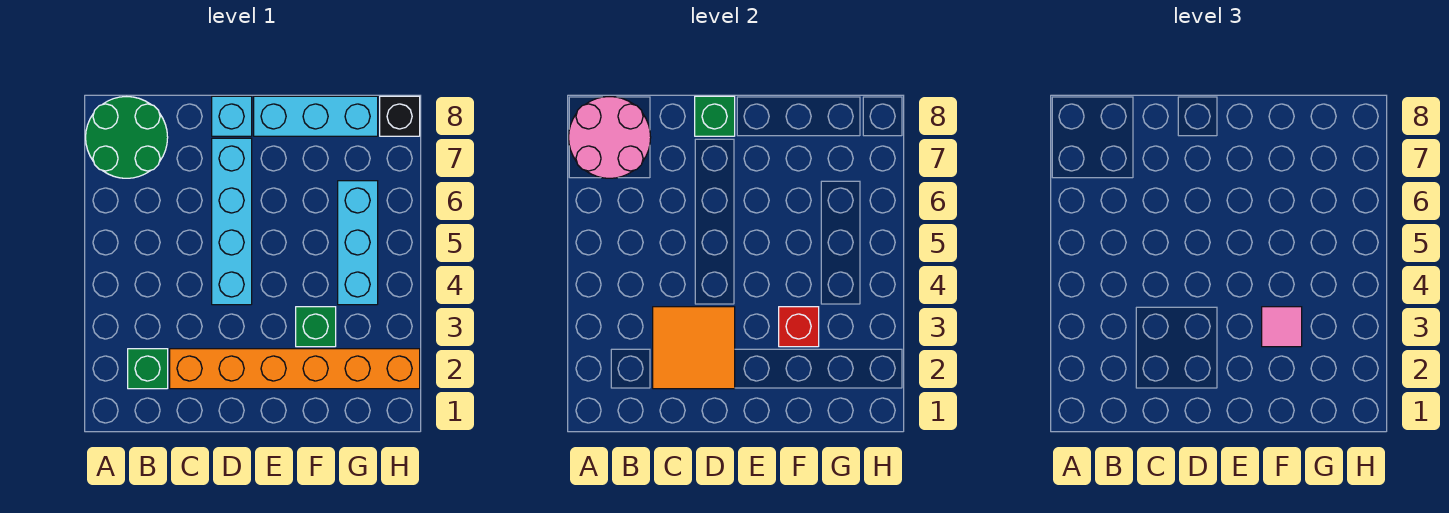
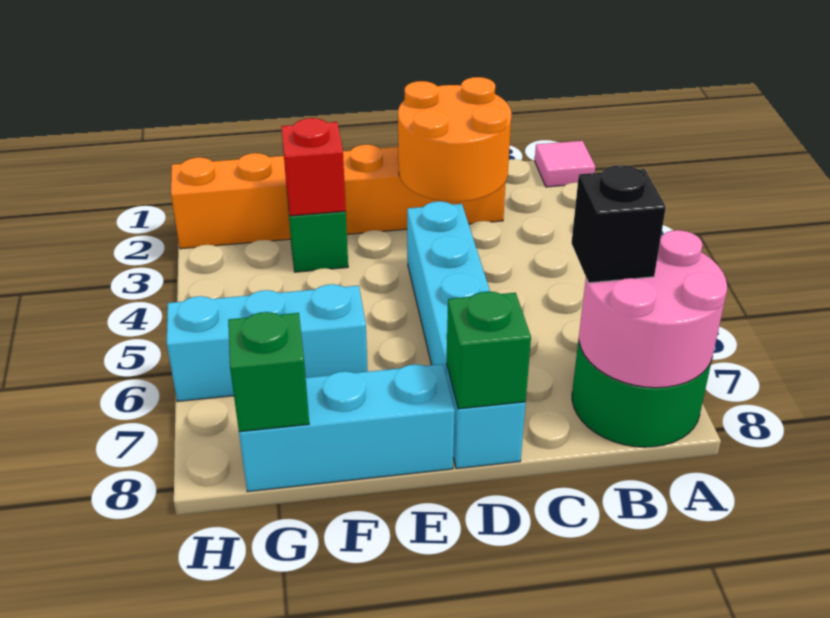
green 1x1 brick [128,349,168,389] -> green 1x1 brick moved to [228,312,309,432]
orange 2x2 tile [653,307,735,389] -> orange 2x2 round brick [398,77,511,202]
pink 1x1 tile [1262,307,1302,347] -> pink 1x1 tile moved to [535,141,595,187]
cyan 1x3 brick [338,181,378,305] -> cyan 1x3 brick turned to [167,284,368,401]
black 1x1 brick [380,96,420,136] -> black 1x1 brick moved to [572,165,666,283]

